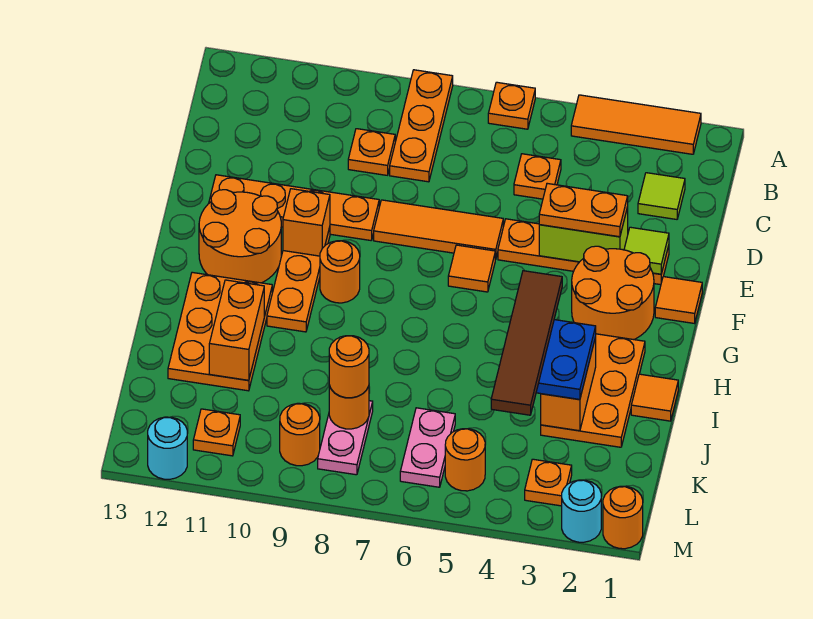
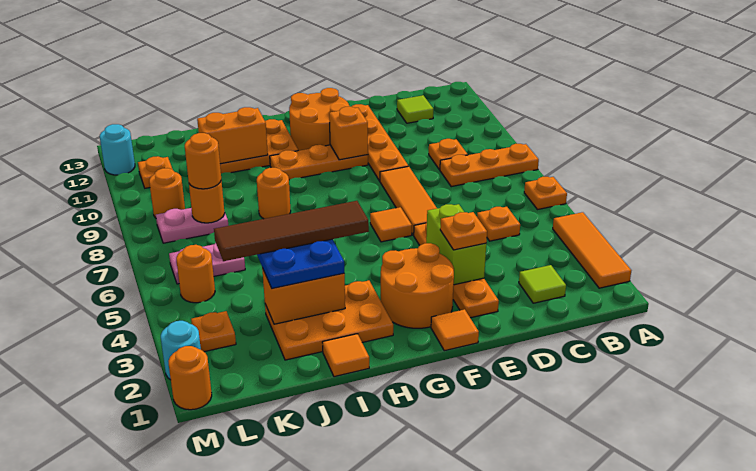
lime 1x1 tile [624,227,669,274] -> lime 1x1 tile moved to [397,95,433,123]
orange 1x2 plate [539,183,628,237] -> orange 1x1 plate [440,212,487,250]
orange 1x1 round brick [320,241,360,303] -> orange 1x1 round brick moved to [257,168,291,219]

